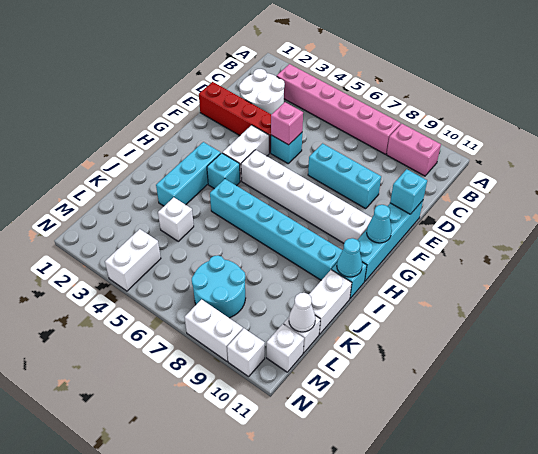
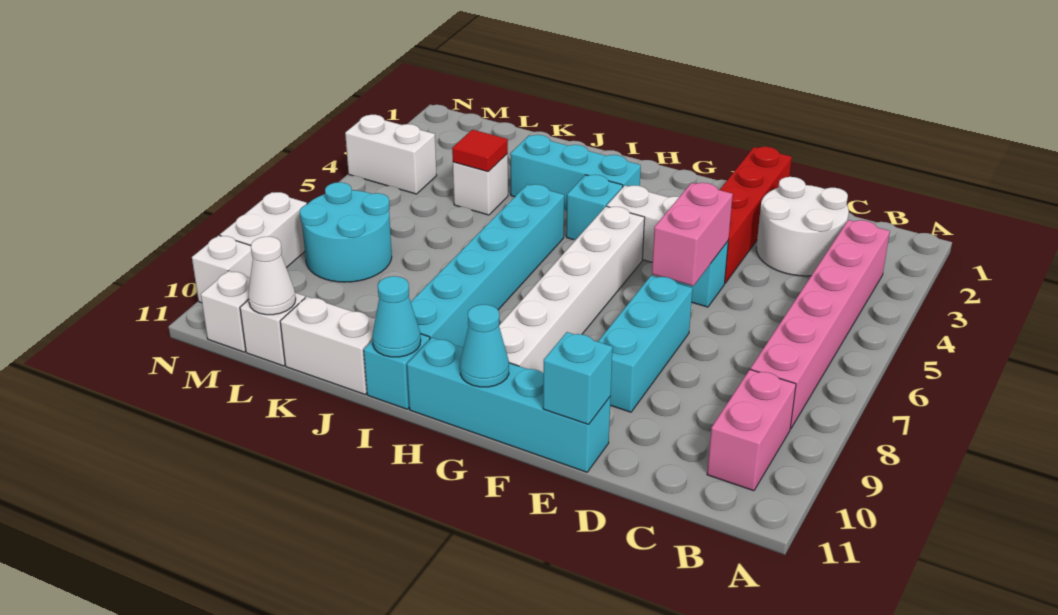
pink 1x1 brick [271,102,303,145] -> pink 1x2 brick [652,183,733,286]
none -> red 1x1 tile [452,130,508,172]

